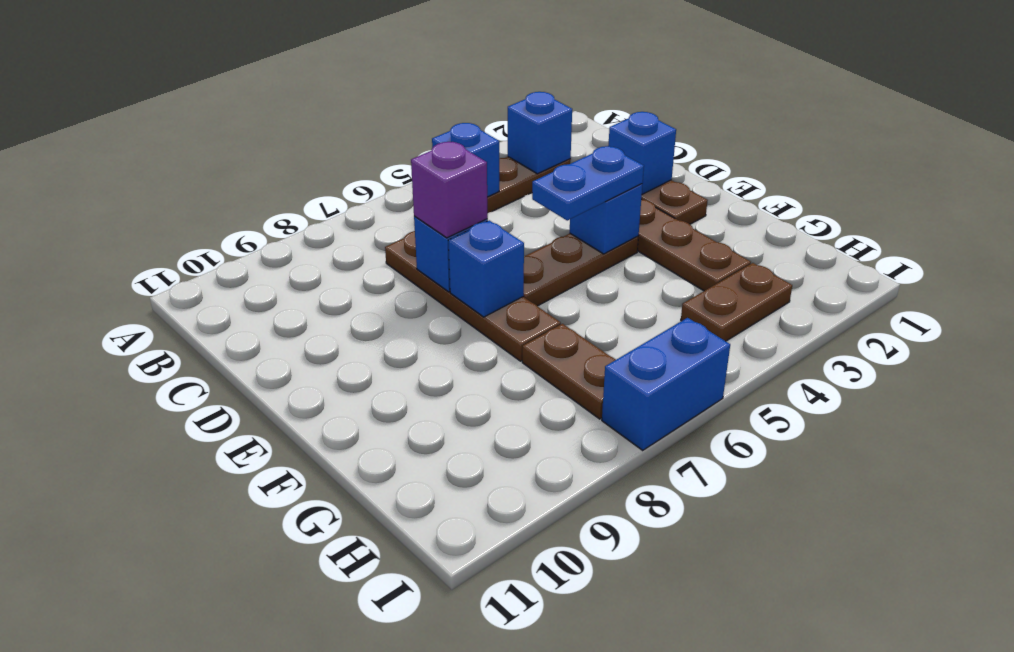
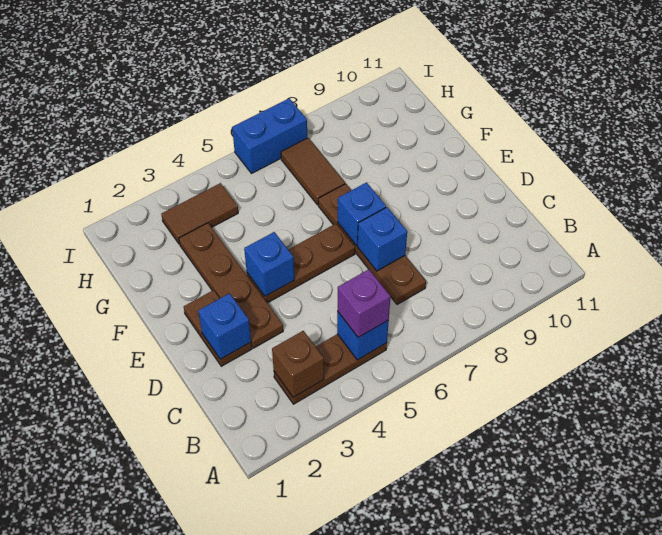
blue 1x1 brick [508,92,572,174] -> brown 1x1 brick [272,331,324,397]
purple 1x1 brick [411,142,488,238] -> purple 1x1 brick moved to [337,269,390,337]
blue 1x2 plate [532,146,644,220] -> none
brown 1x2 plate [522,324,616,419] -> brown 1x2 tile [281,138,345,205]
brown 1x2 plate [681,263,792,341] -> brown 1x2 tile [161,183,238,244]

